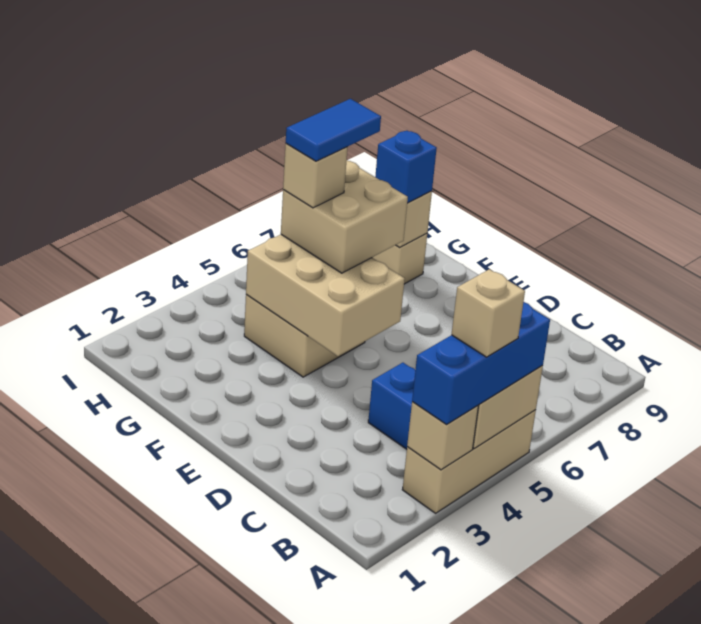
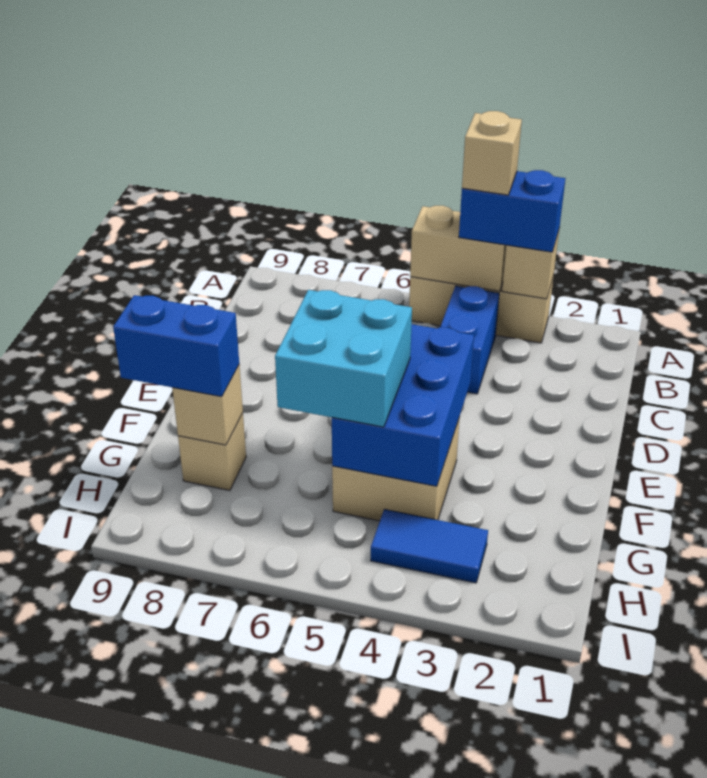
blue 1x3 brick [412,302,550,424] -> blue 1x2 brick [459,170,565,252]
tan 2x3 brick [246,235,405,356] -> blue 2x3 brick [332,324,474,486]
tan 2x2 brick [281,161,408,273] -> cyan 2x2 brick [275,290,412,427]
tan 1x1 brick [283,144,347,208] -> none
blue 1x2 tile [286,99,381,161] -> blue 1x2 tile moved to [371,509,488,583]
blue 1x1 brick [375,131,437,203] -> blue 1x2 brick [113,295,239,397]

